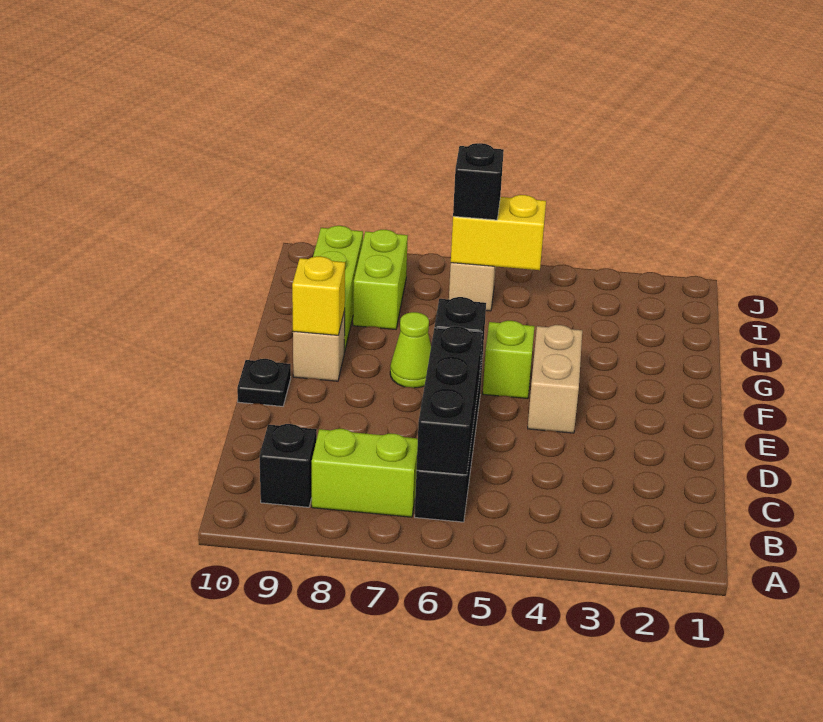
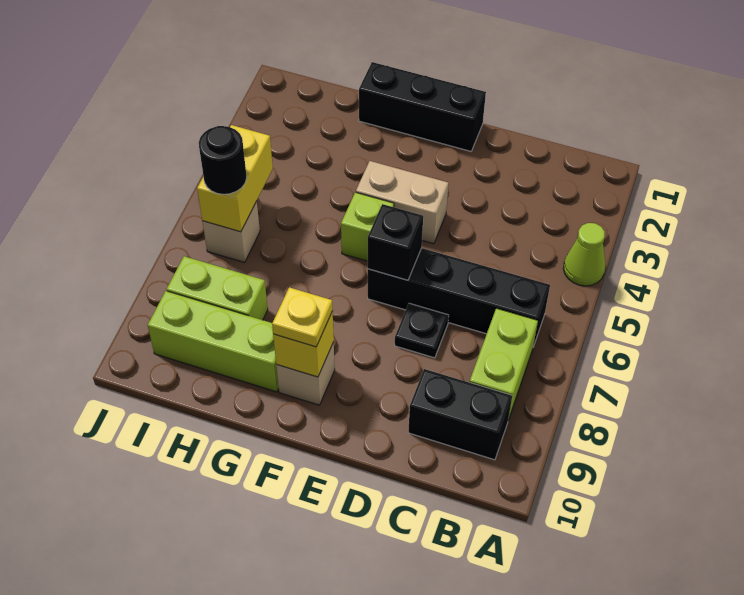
black 1x3 brick [417,326,482,475] -> black 1x3 brick moved to [359,62,486,151]
black 1x1 brick [260,424,317,507] -> black 1x2 brick [408,369,512,460]
black 1x1 plate [237,359,291,406] -> black 1x1 plate moved to [395,303,449,358]
lime 1x1 cone [390,312,431,388] -> lime 1x1 cone moved to [563,223,605,286]
none -> yellow 1x1 plate [272,287,333,347]
black 1x1 brick [453,143,504,220] -> black 1x1 round brick [199,126,247,194]

